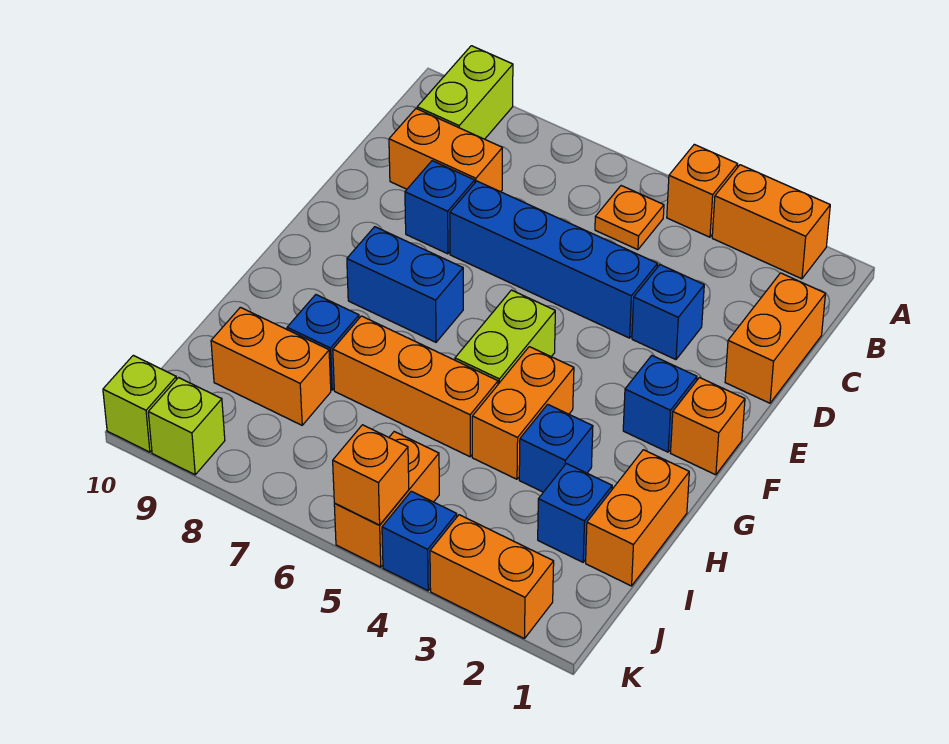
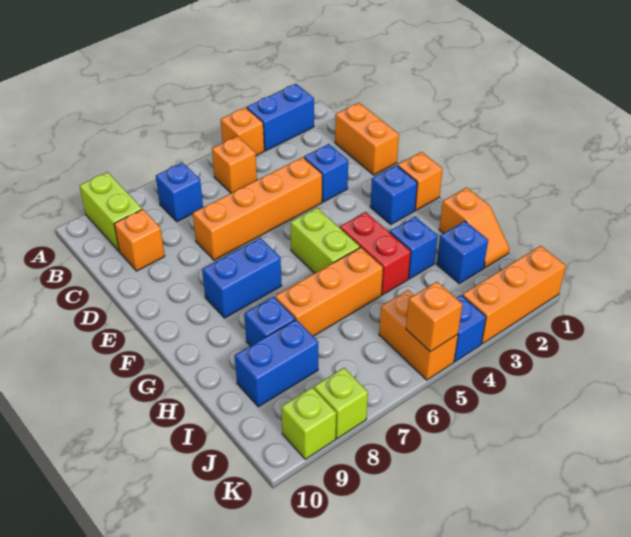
orange 1x2 brick [712,165,830,279] -> blue 1x2 brick [247,84,314,151]
orange 1x1 plate [595,186,664,250] -> orange 1x1 brick [212,136,257,193]
orange 1x2 brick [389,109,502,192] -> orange 1x1 brick [114,209,165,271]
blue 1x4 brick [450,181,658,338] -> orange 1x4 brick [193,157,322,260]
blue 1x1 brick [405,161,475,254] -> blue 1x1 brick moved to [156,163,203,222]
orange 1x2 brick [472,347,574,479] -> red 1x2 brick [340,212,411,295]
orange 1x2 brick [586,450,689,586] -> orange 1x2 slope [439,188,509,268]
orange 1x2 brick [211,307,331,425] -> blue 1x2 brick [235,320,318,407]
orange 1x2 brick [430,515,554,638] -> orange 1x3 brick [462,246,566,344]
lime 1x1 brick [103,355,176,452] -> lime 1x1 brick moved to [314,368,368,439]

